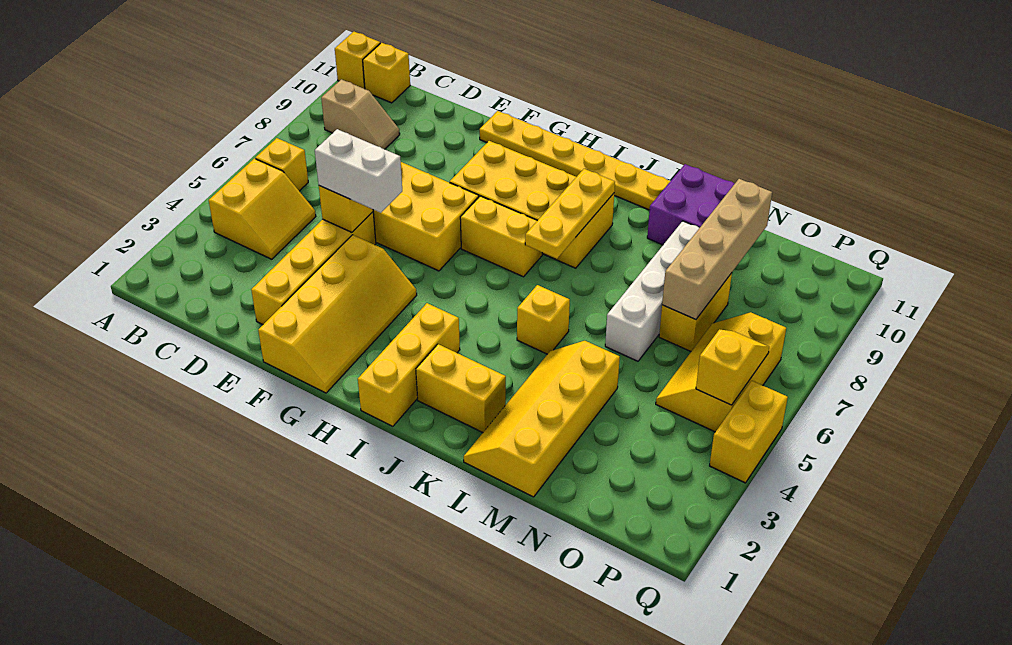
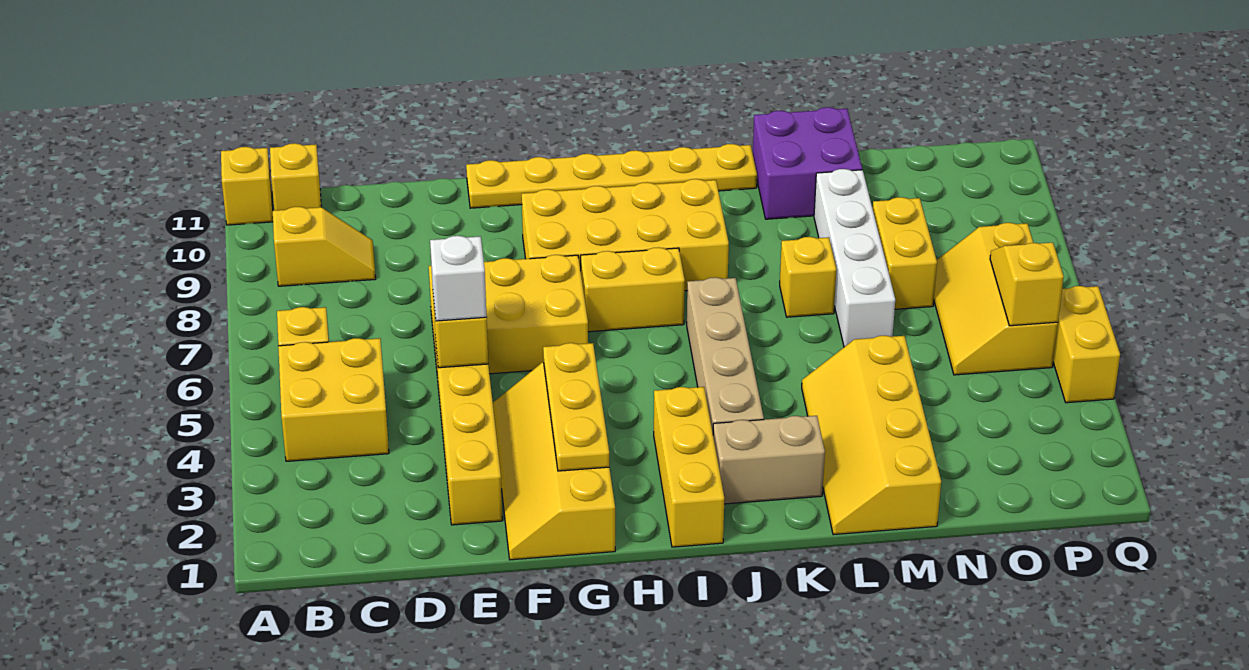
yellow 2x2 slope [209,159,316,259] -> yellow 2x2 brick [278,338,389,461]
tan 1x2 slope [321,79,400,149] -> yellow 1x2 slope [273,207,376,286]
white 1x2 brick [315,129,402,213] -> white 1x1 brick [430,236,487,321]
yellow 2x4 slope [258,235,417,393] -> yellow 2x4 slope turned to [493,362,615,560]
yellow 1x2 brick [416,344,506,433] -> tan 1x2 brick [713,416,825,504]
yellow 1x3 plate [525,169,615,259] -> yellow 1x3 plate moved to [543,343,609,471]
yellow 1x1 brick [517,285,570,354] -> yellow 1x1 brick moved to [780,237,837,317]
tan 1x4 brick [662,179,772,320] -> tan 1x4 brick moved to [687,277,764,432]

